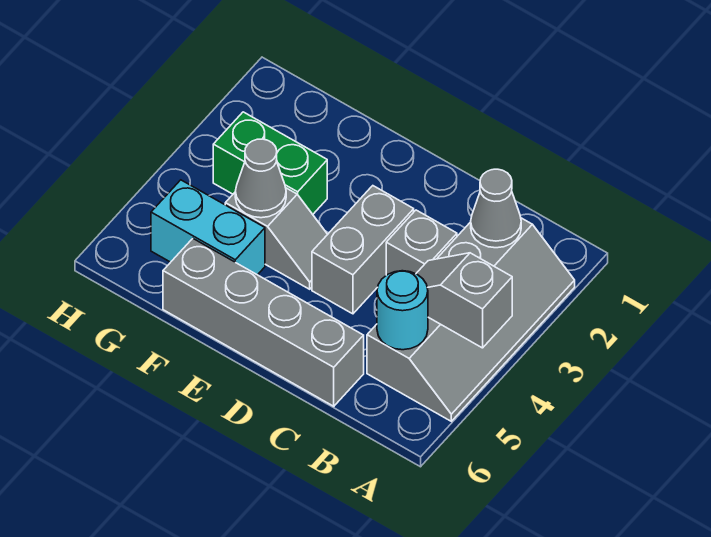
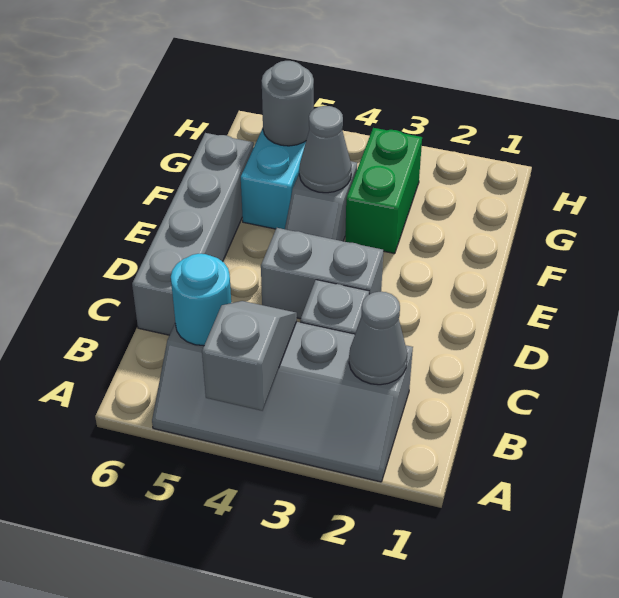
none -> grey 1x1 round brick [262,61,314,146]

